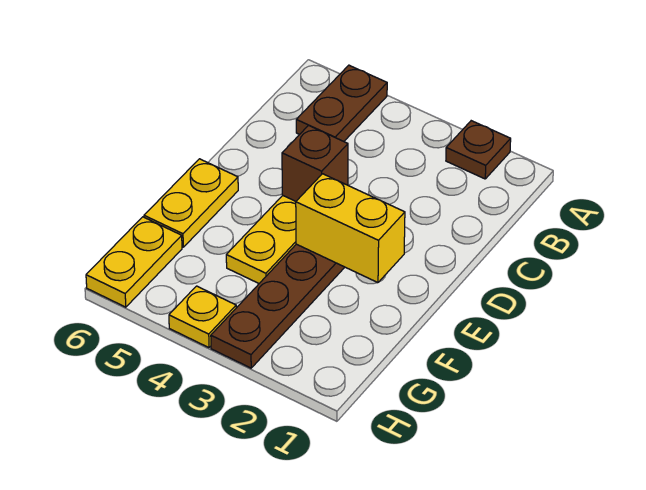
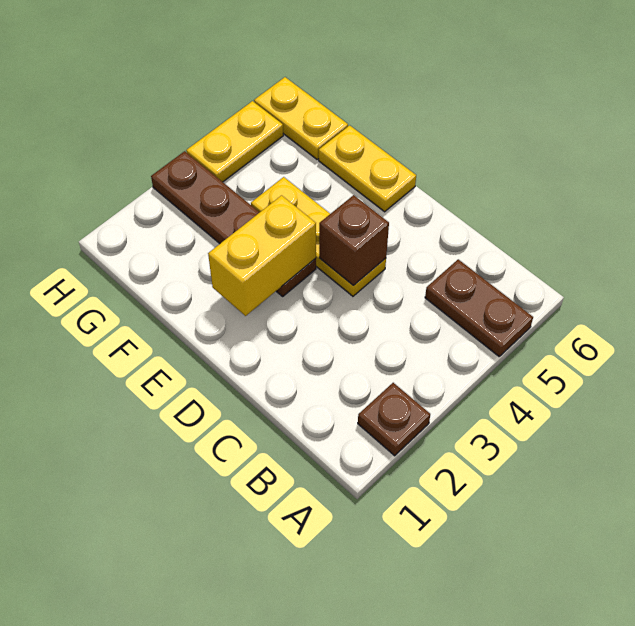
yellow 1x1 plate [169,286,236,348] -> yellow 1x2 plate [186,101,283,182]

